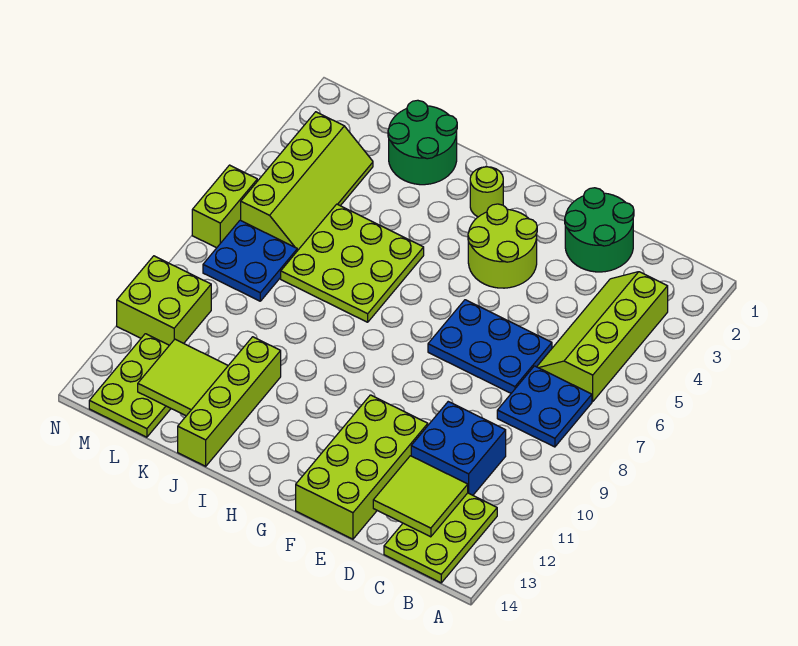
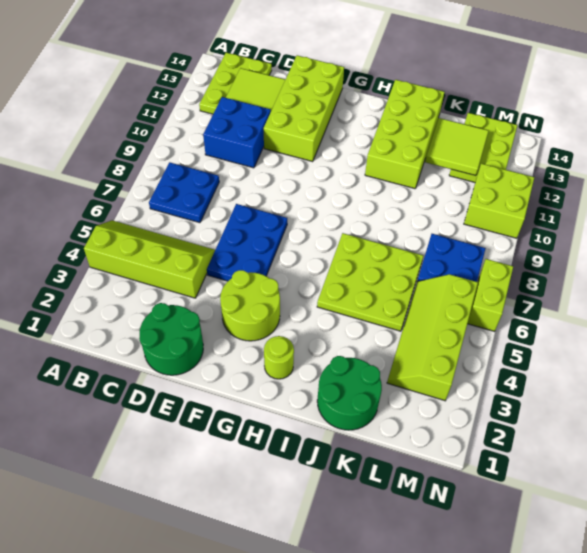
lime 2x4 slope [537,272,668,402] -> lime 2x4 slope turned to [84,220,215,298]
blue 2x3 plate [428,300,552,393] -> blue 2x3 plate turned to [207,204,287,281]
lime 1x4 brick [178,337,281,466] -> lime 2x4 brick [365,80,444,189]

